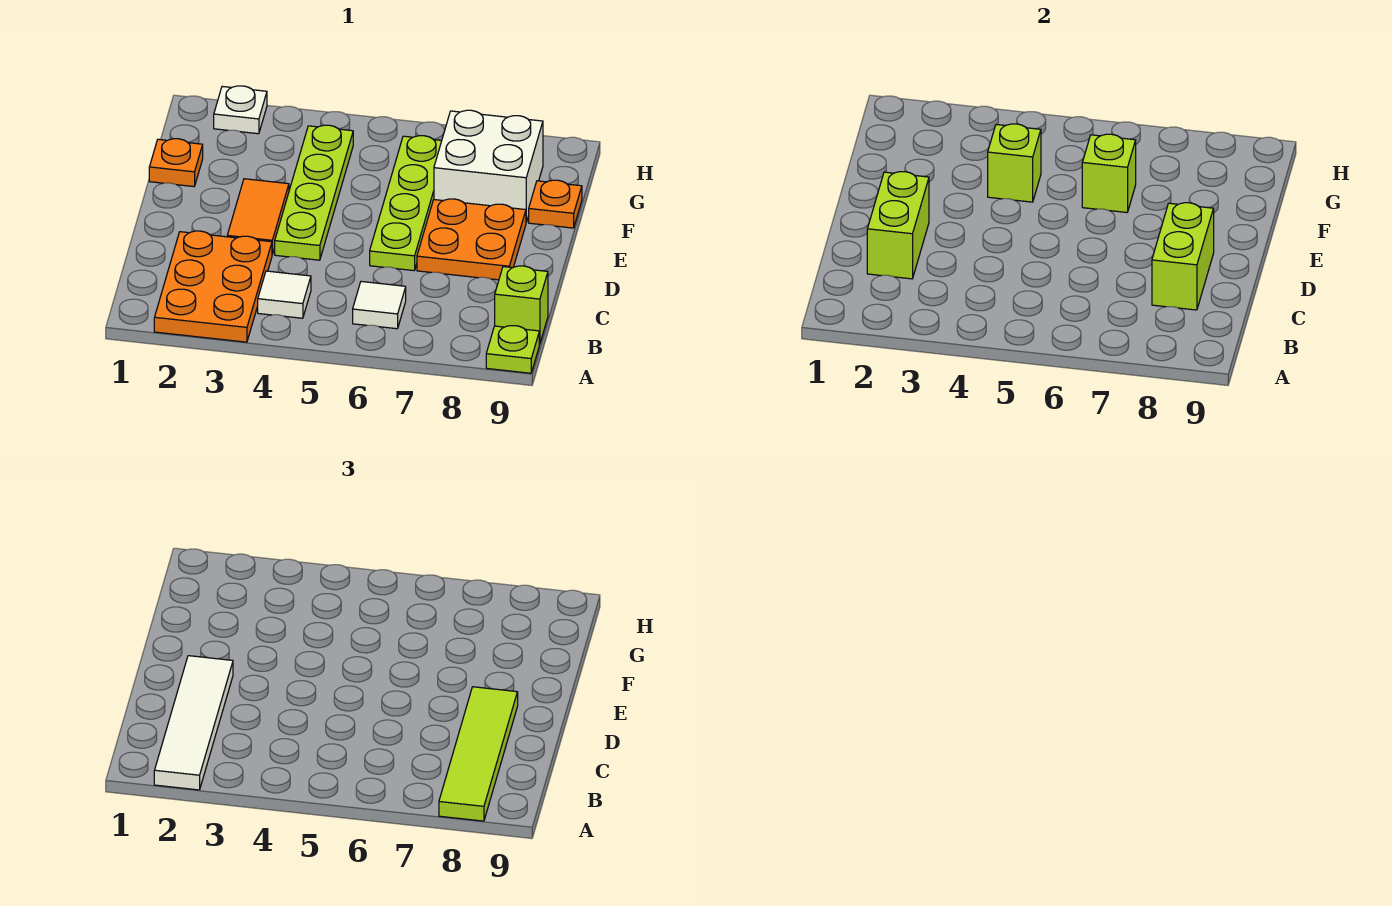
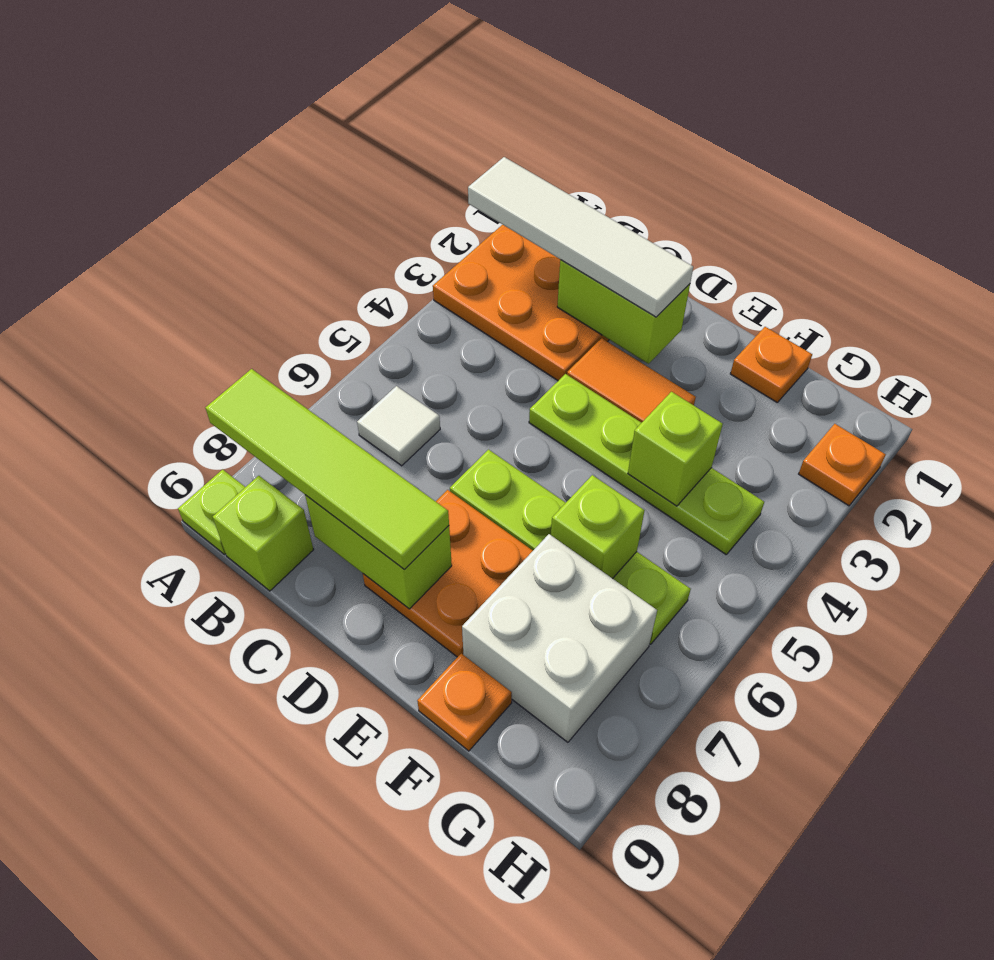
white 1x1 tile [258,271,311,318] -> none
white 1x1 plate [214,86,267,134] -> orange 1x1 plate [799,424,886,506]

